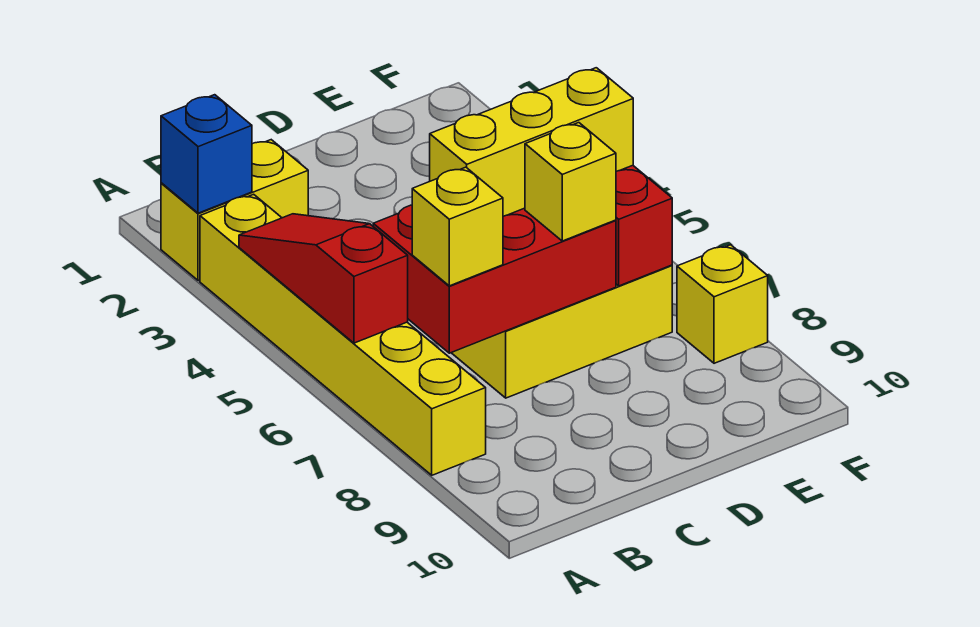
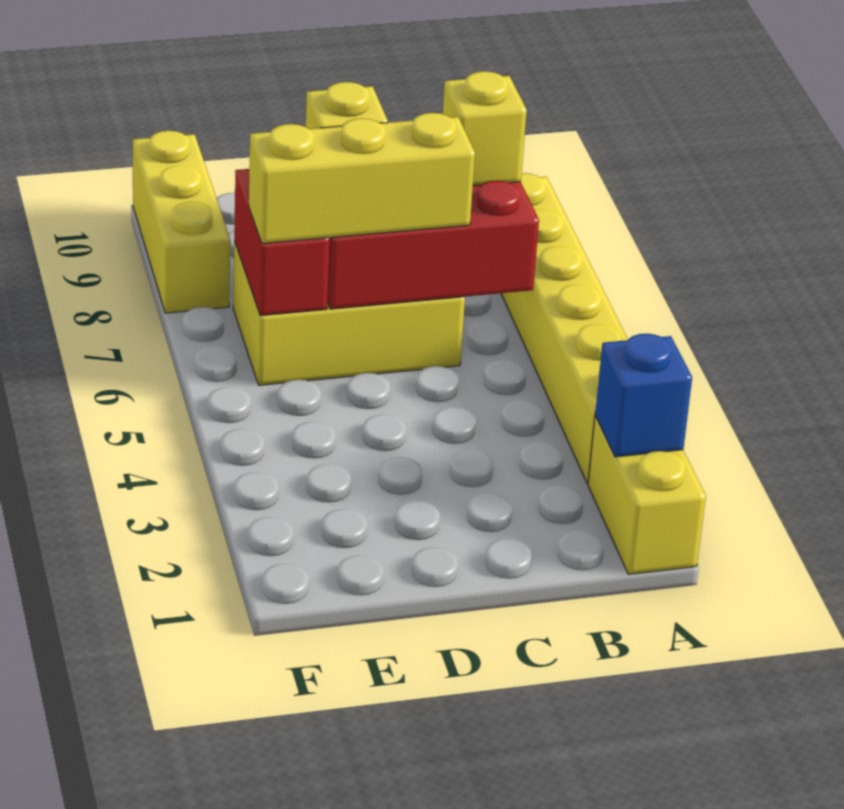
yellow 1x2 brick [161,140,308,281] -> yellow 1x2 brick turned to [588,416,706,574]
red 1x3 slope [239,214,408,343] -> none
yellow 1x1 brick [677,245,768,363] -> yellow 1x3 brick [133,131,230,313]

